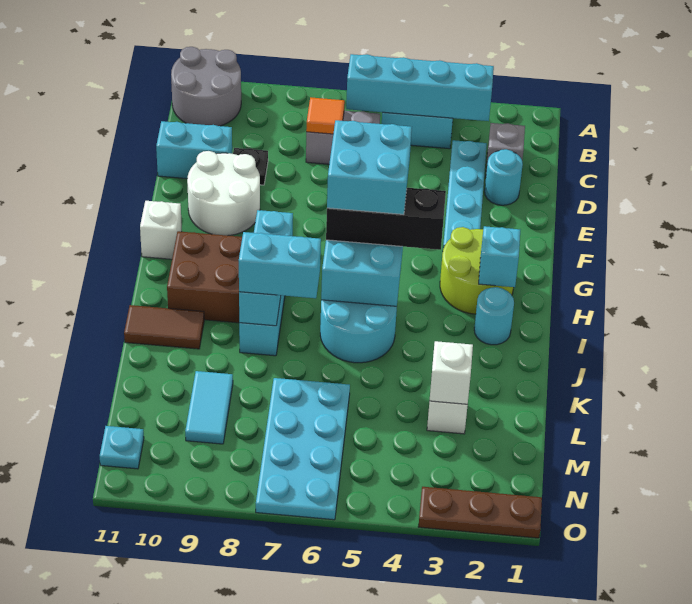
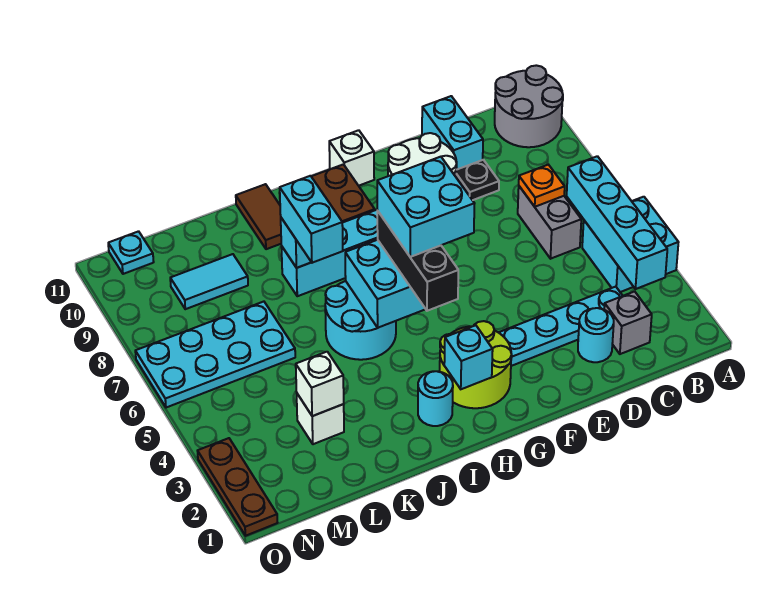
orange 1x1 tile [306,97,345,134] -> orange 1x1 plate [519,165,565,207]

